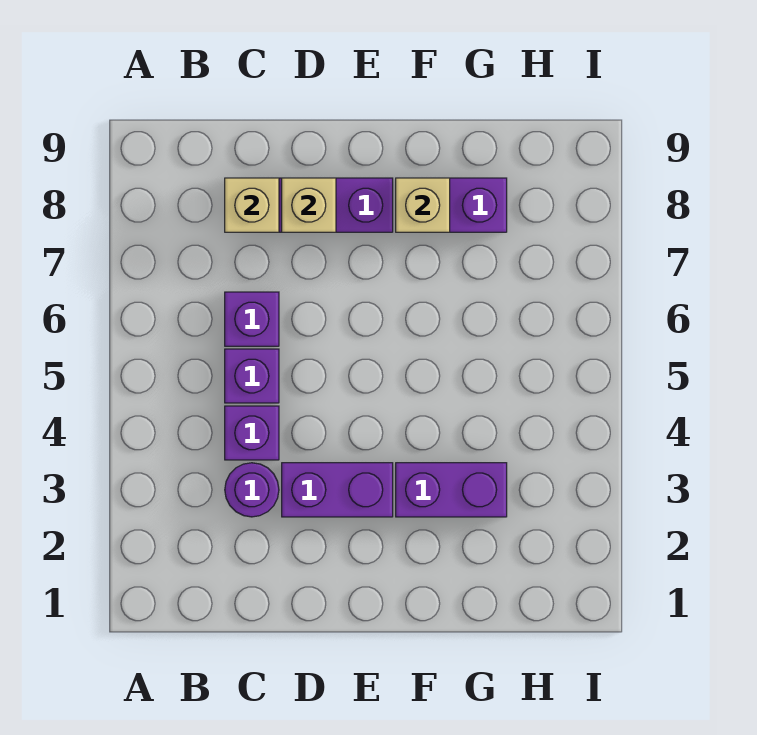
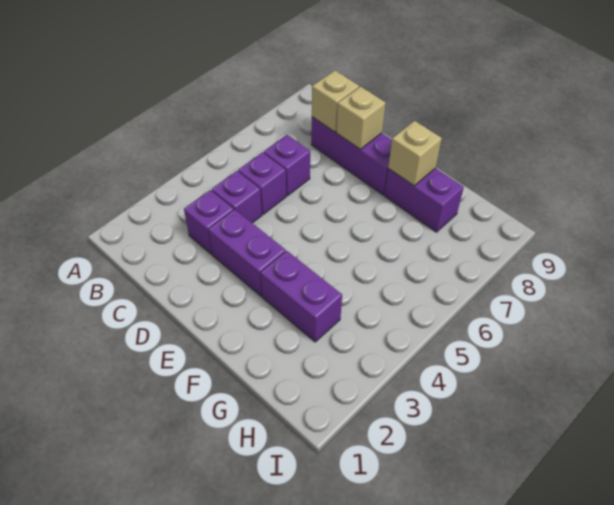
purple 1x1 round brick [225,463,279,517] -> purple 1x1 brick [184,190,234,254]

